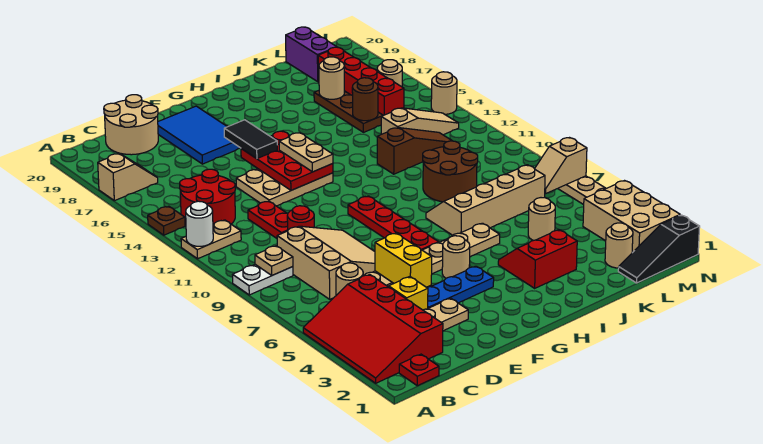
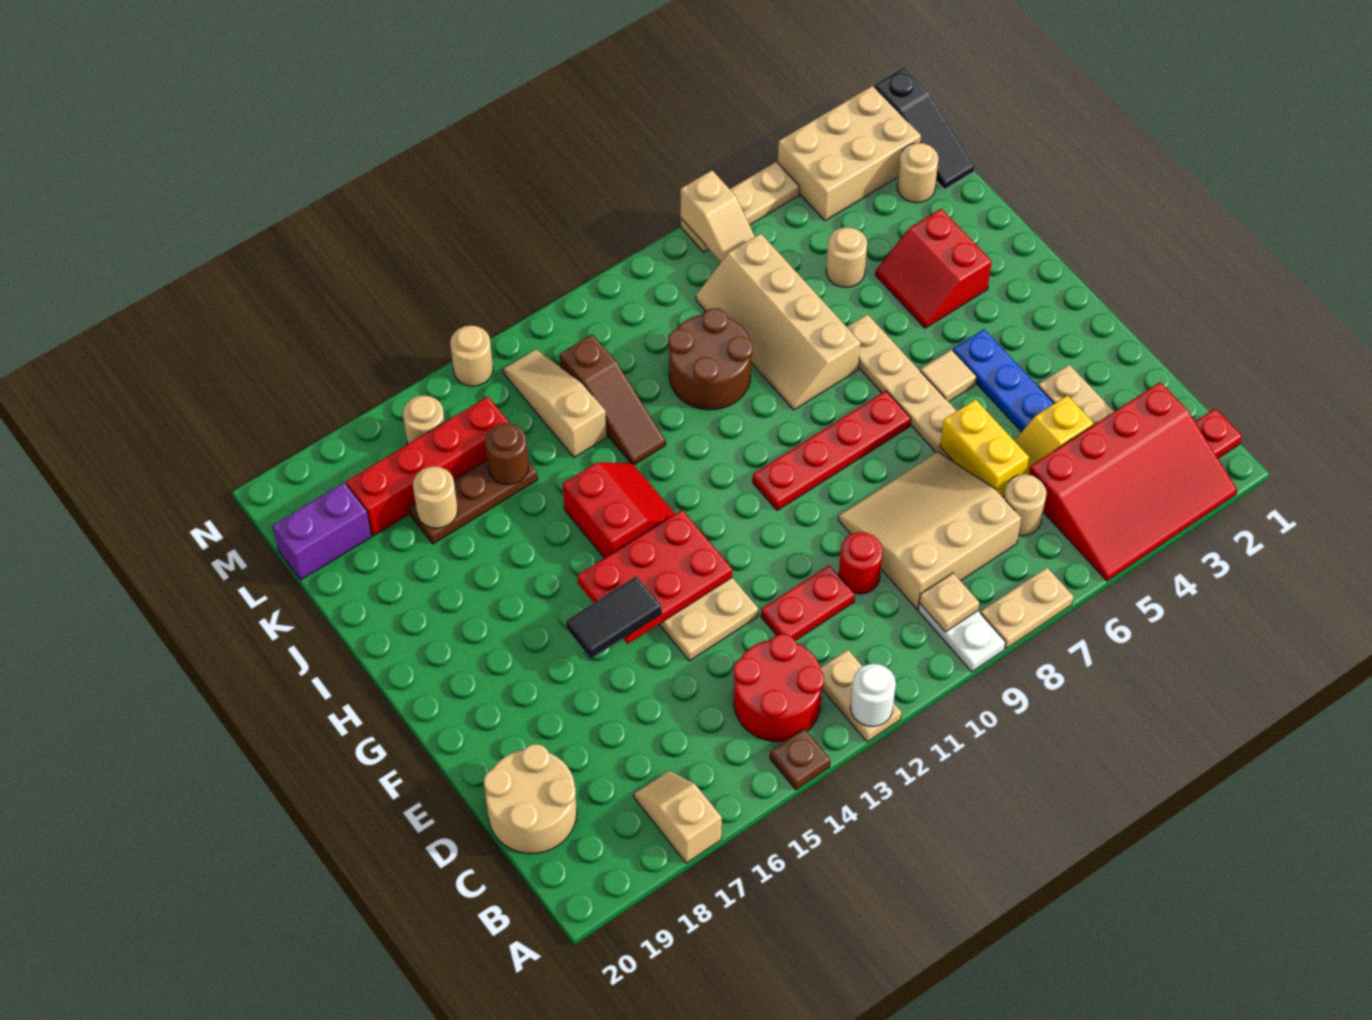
yellow 1x2 brick [375,233,432,287] -> yellow 1x2 brick turned to [940,399,1029,497]
blue 2x3 tile [158,106,240,164] -> none
tan 1x1 round brick [442,236,470,278] -> tan 1x1 tile [920,350,977,402]
tan 1x2 plate [279,133,333,172] -> tan 1x2 plate moved to [981,568,1074,649]
none -> red 2x2 slope [563,462,675,558]
brown 1x3 slope [377,128,452,174] -> brown 1x3 slope turned to [560,334,666,465]

